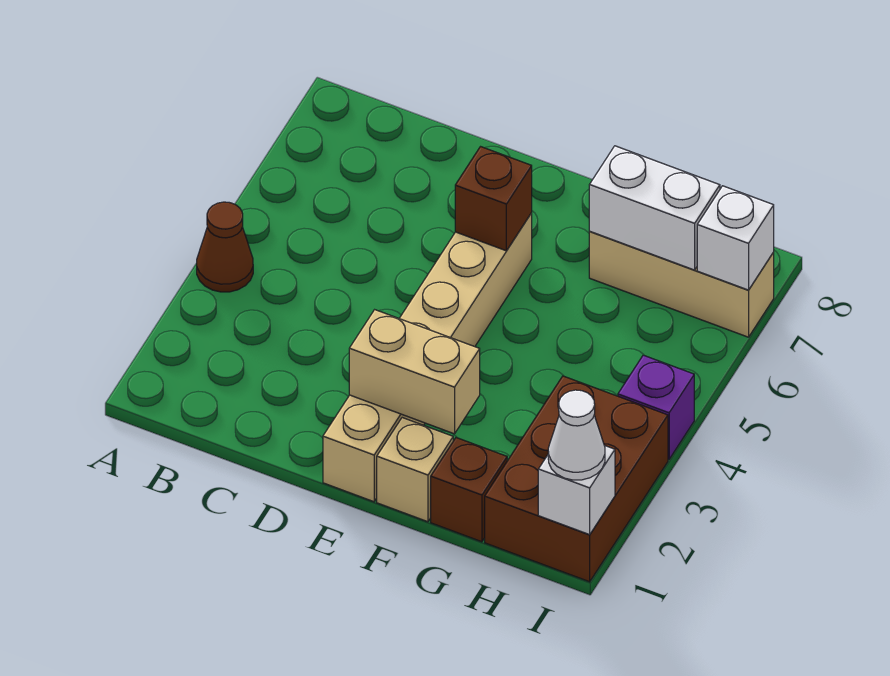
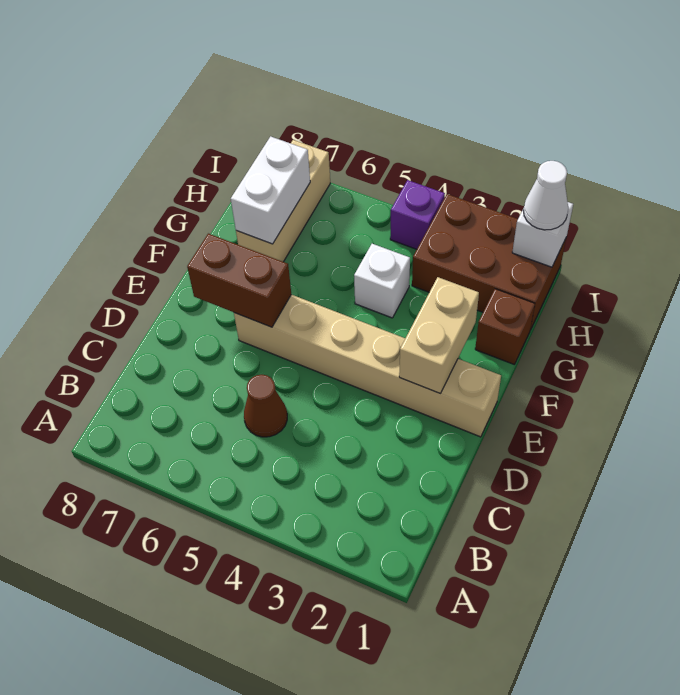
brown 1x1 cone [197,202,253,292] -> brown 1x1 cone moved to [244,375,287,437]
brown 1x1 brick [455,147,532,251] -> brown 1x2 brick [187,234,291,327]
tan 1x1 brick [377,418,453,522] -> none
white 1x1 brick [697,186,774,290] -> white 1x1 brick moved to [354,244,410,318]

